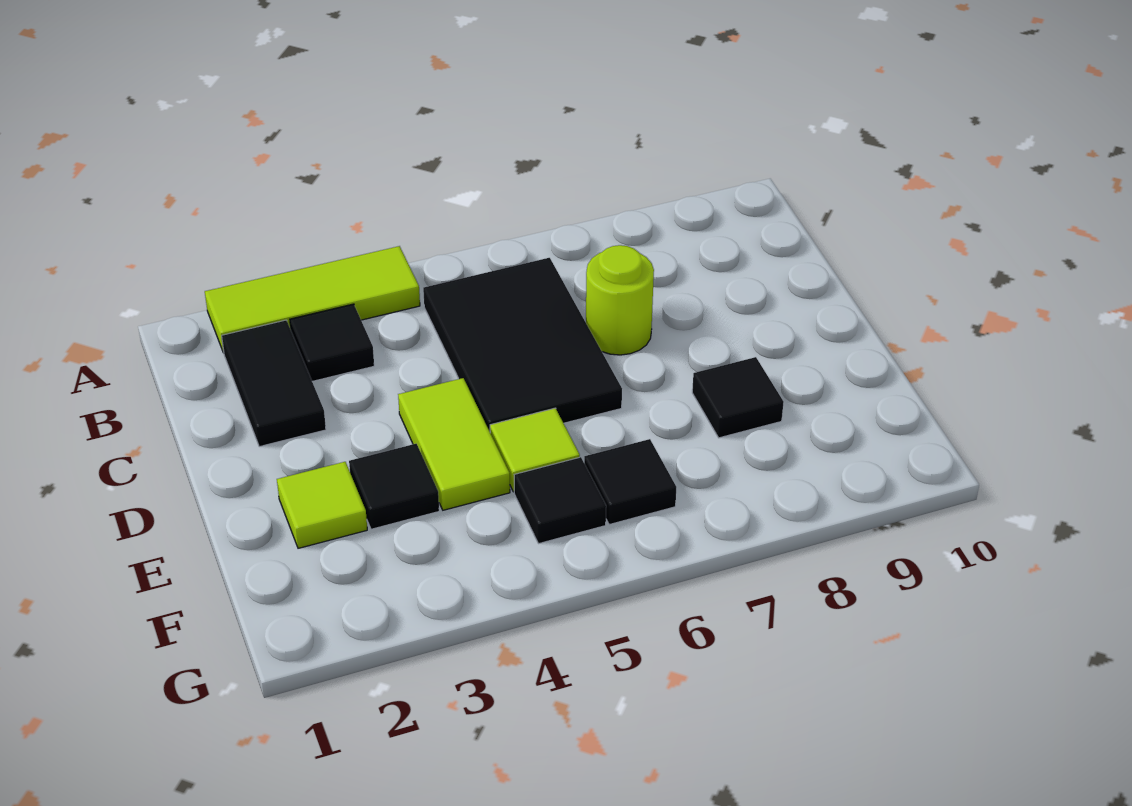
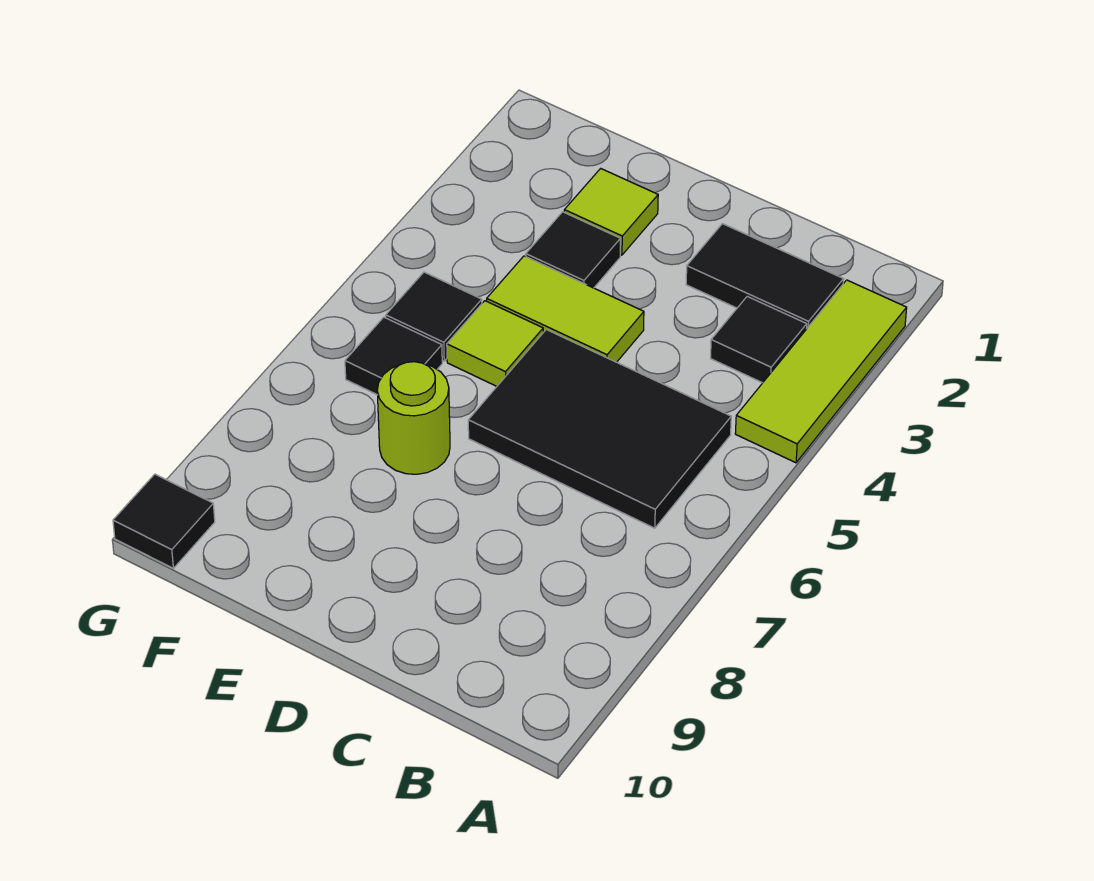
lime 1x1 round brick [586,245,654,355] -> lime 1x1 round brick moved to [377,362,450,474]
black 1x1 tile [692,357,784,438] -> black 1x1 tile moved to [113,474,215,568]

